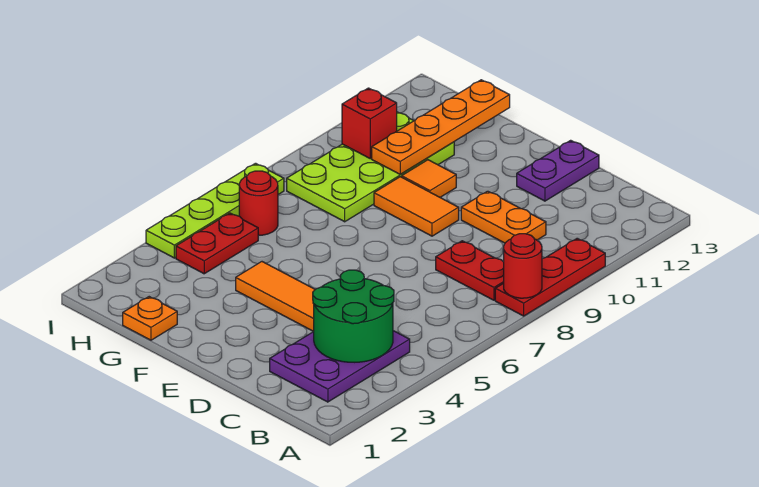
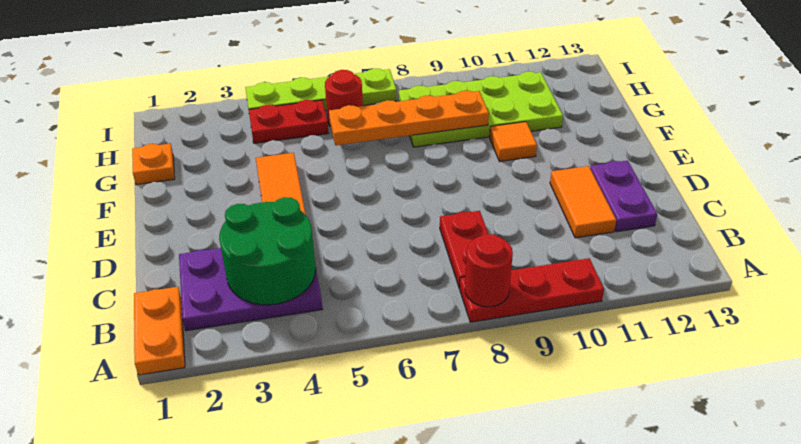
orange 1x2 plate [461,191,546,243] -> orange 1x2 plate moved to [134,287,185,375]
purple 1x2 plate [517,140,599,201] -> purple 1x2 plate turned to [590,161,657,232]
orange 1x2 tile [374,177,459,236] -> orange 1x2 tile moved to [550,166,616,238]
orange 1x4 plate [372,80,510,174] -> orange 1x4 plate moved to [329,91,489,145]
red 1x1 brick [342,88,397,159] -> none

